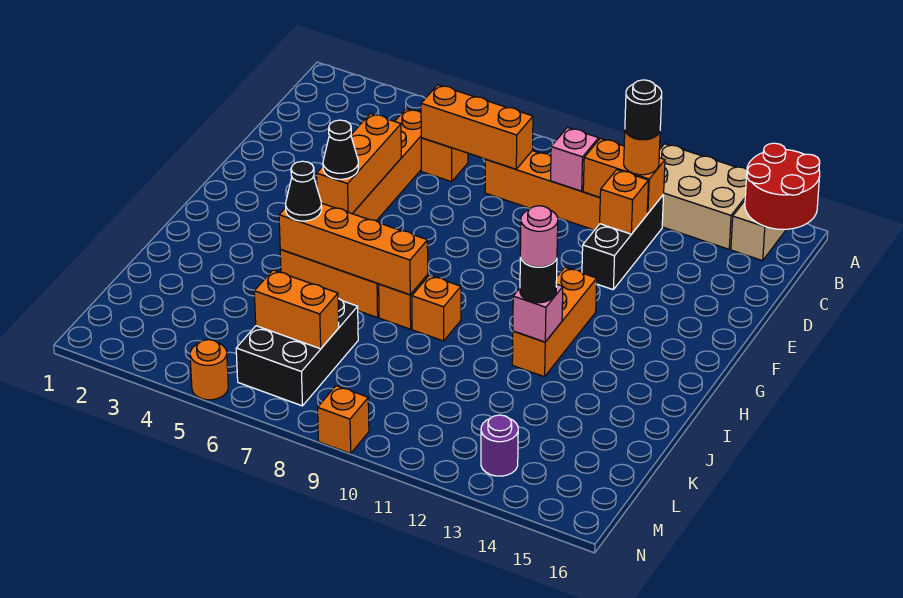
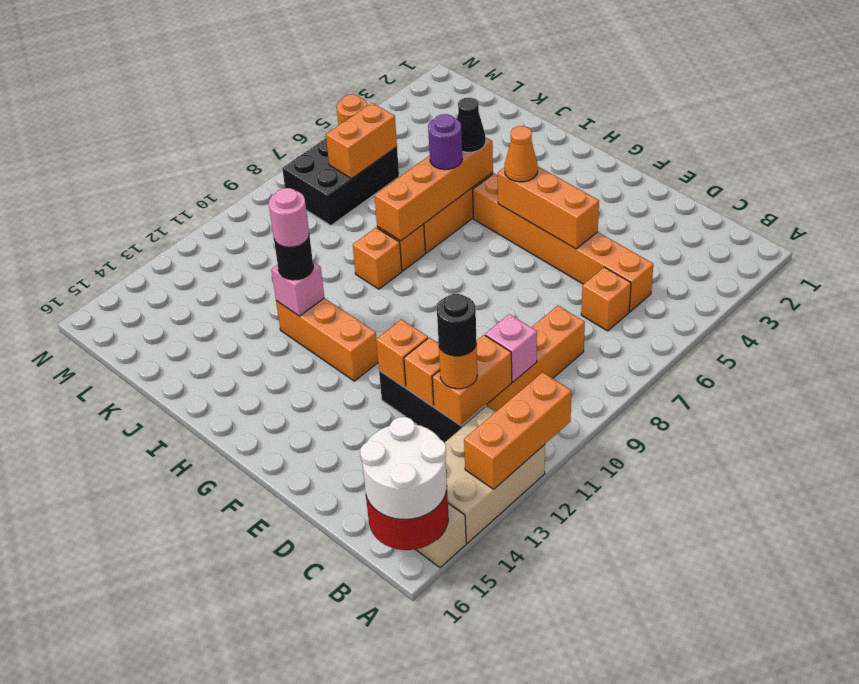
none -> white 2x2 round brick [360,417,447,519]
orange 1x3 brick [421,85,533,169] -> orange 1x3 brick moved to [464,372,572,489]
black 1x1 cone [323,120,358,179] -> orange 1x1 cone [505,126,538,182]
black 2x3 brick [236,299,358,406] -> black 2x3 brick turned to [282,138,399,226]
purple 1x1 round brick [481,415,518,476] -> purple 1x1 round brick moved to [428,114,462,170]
orange 1x1 brick [318,386,369,453] -> orange 1x1 brick moved to [376,320,428,388]

